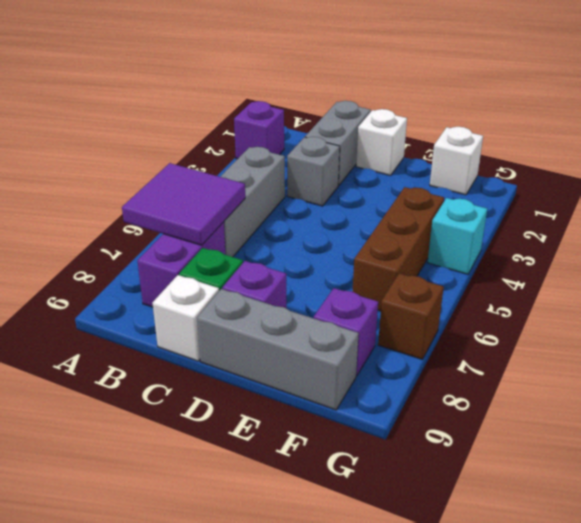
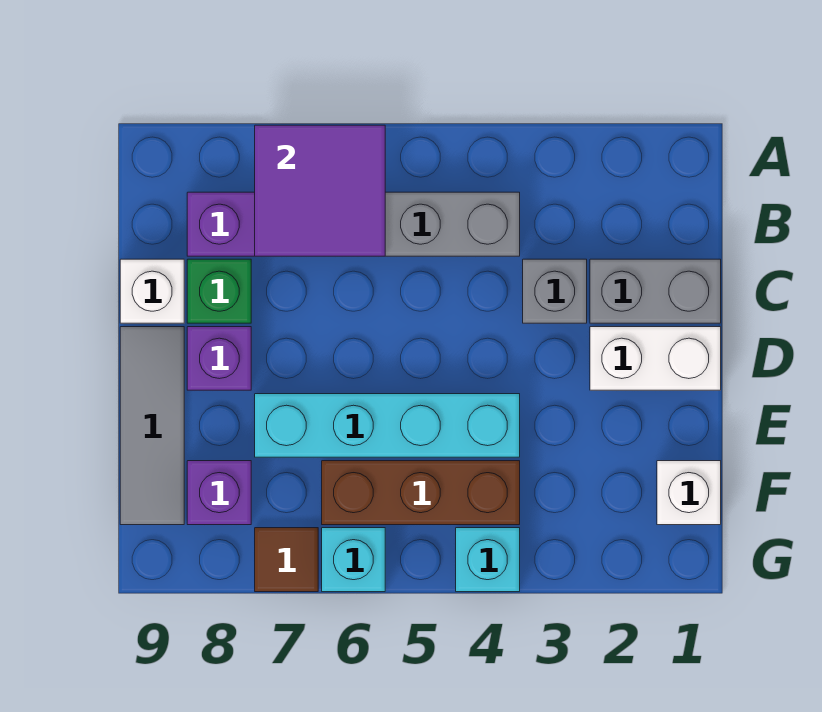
purple 1x1 brick [234,101,284,159] -> none
white 1x1 brick [356,109,407,176] -> white 1x2 brick [590,327,721,390]
grey 1x3 brick [197,289,359,410] -> grey 1x3 tile [120,327,184,525]
none -> cyan 1x4 brick [255,394,520,457]
none -> cyan 1x1 brick [322,528,385,592]
brown 1x1 brick [378,273,444,359] -> brown 1x1 tile [255,528,318,592]

